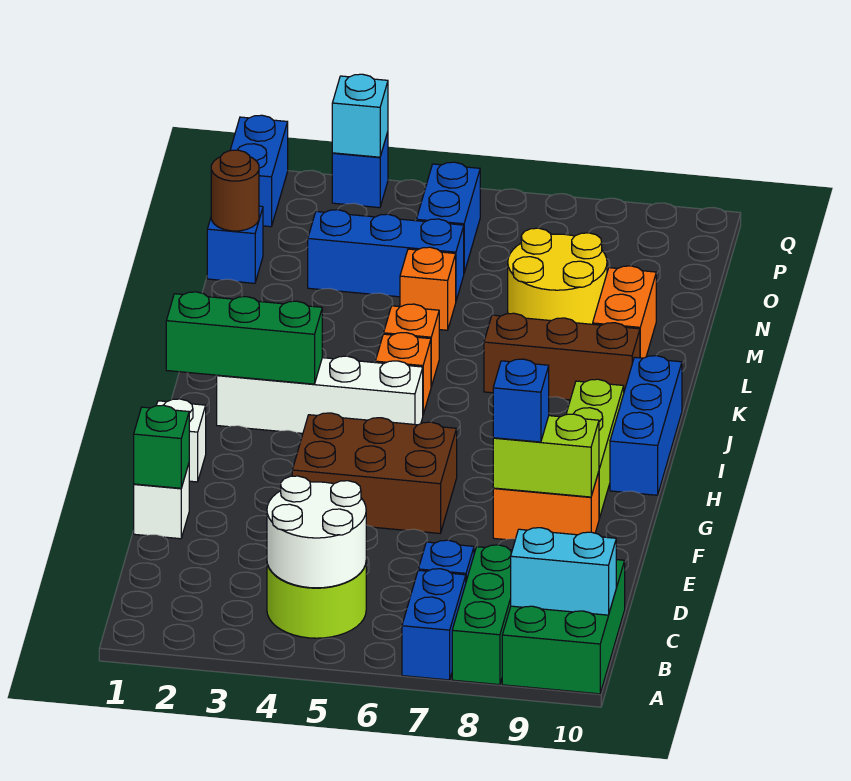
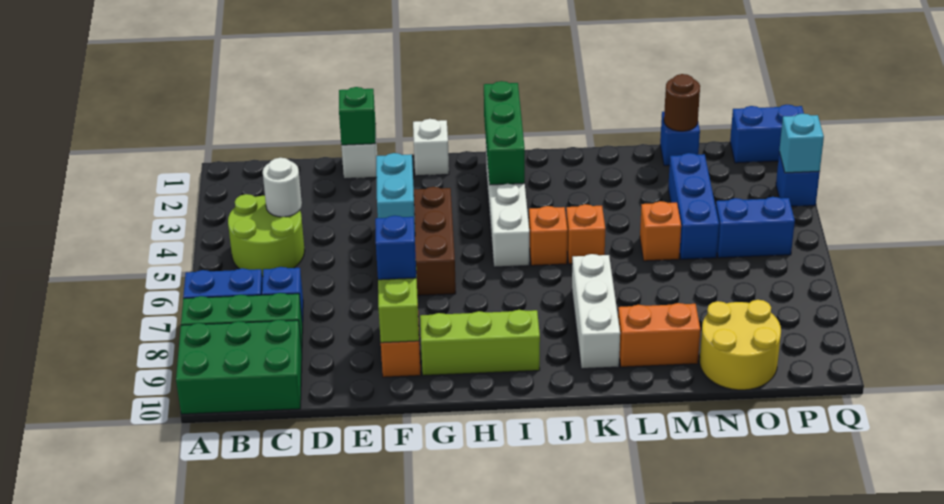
white 2x2 round brick [267,476,366,588] -> white 1x1 round brick [263,158,302,217]
cyan 1x2 brick [511,528,616,615] -> cyan 1x2 brick moved to [376,153,415,230]
blue 1x3 brick [610,356,682,495] -> none
brown 1x3 brick [484,313,640,400] -> white 1x3 brick [572,254,620,369]
yellow 2x2 round brick [508,228,607,324] -> yellow 2x2 round brick moved to [700,300,781,390]

